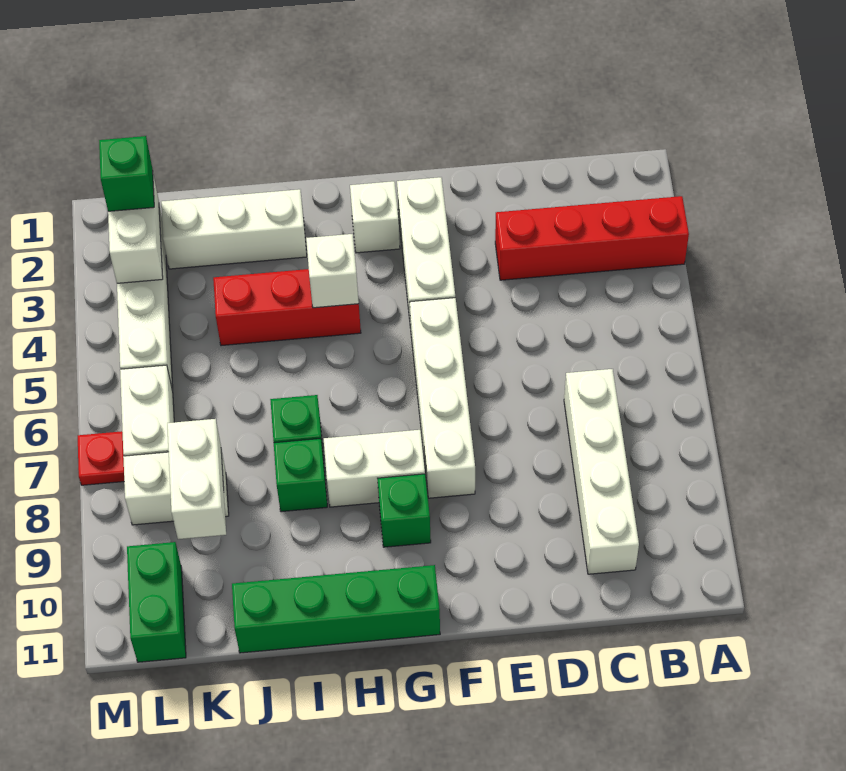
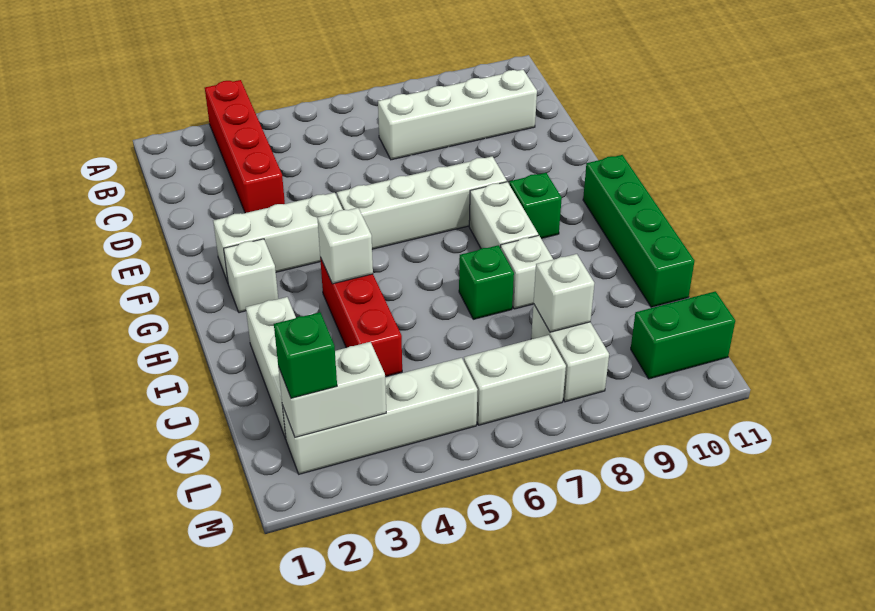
green 1x1 brick [274,439,327,512] -> white 1x1 brick [500,235,553,309]
white 1x2 brick [167,419,226,539] -> white 1x1 brick [534,254,594,332]
red 1x1 plate [78,431,124,485] -> none

